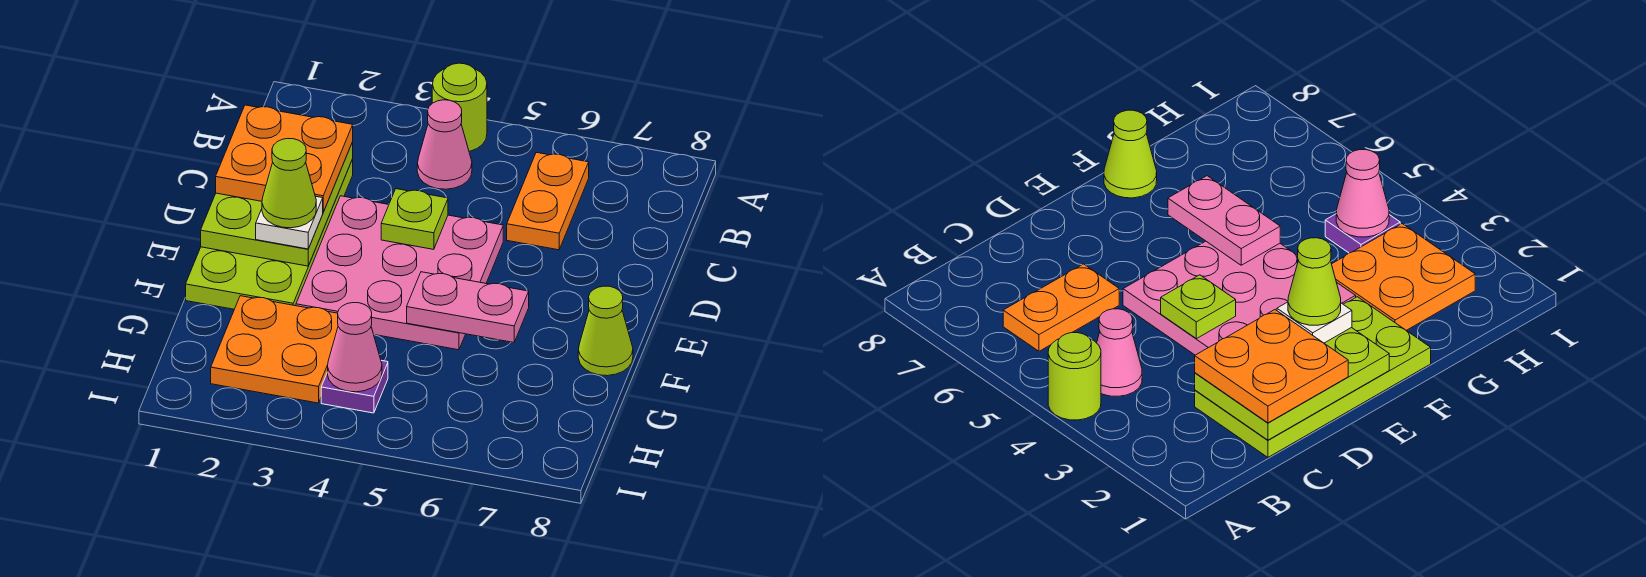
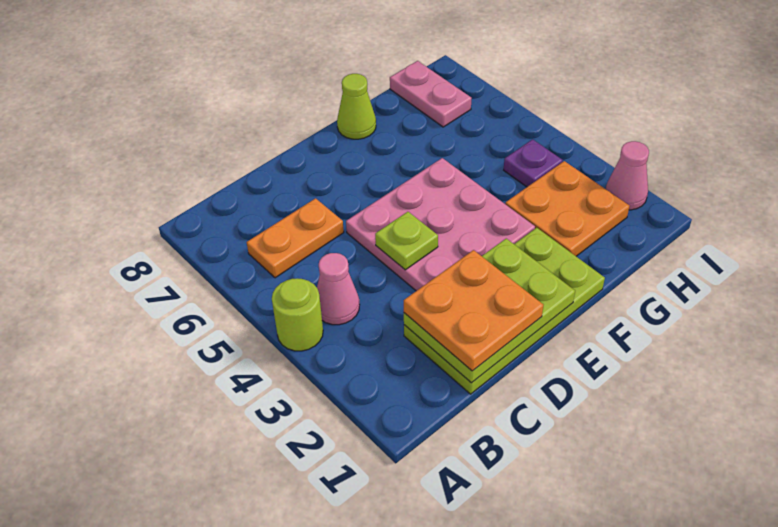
white 1x1 plate [256,196,323,249] -> none
lime 1x1 cone [262,139,316,228] -> none
pink 1x2 plate [407,272,529,343] -> pink 1x2 plate moved to [390,61,472,127]
pink 1x1 cone [328,303,382,392] -> pink 1x1 cone moved to [606,141,649,210]

